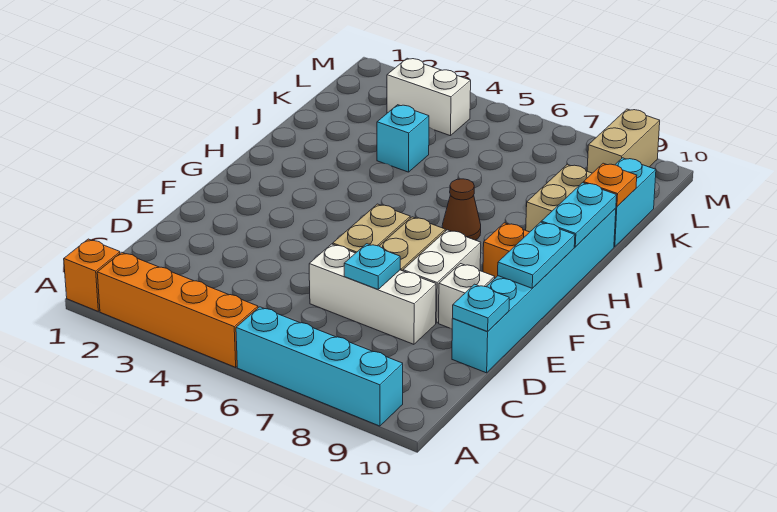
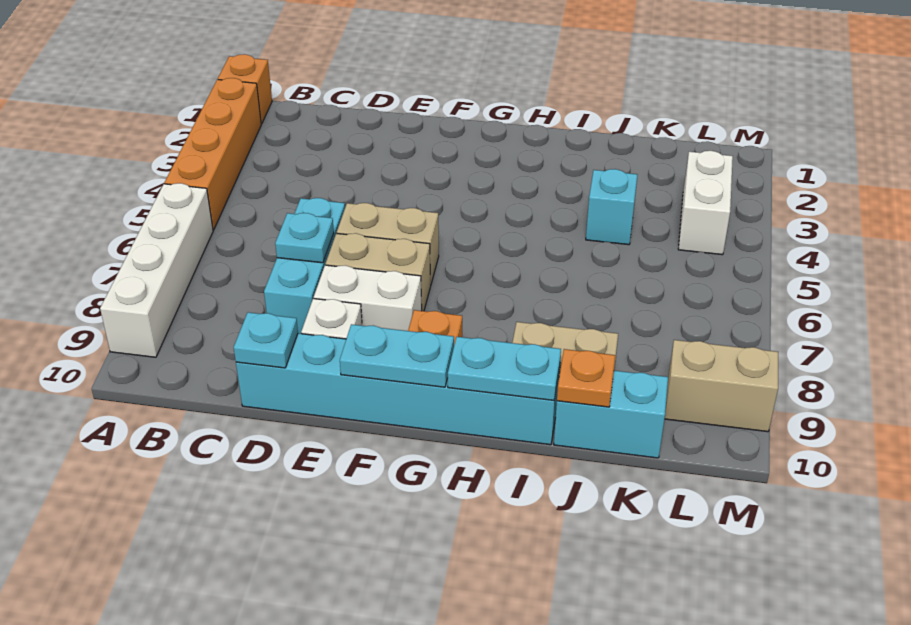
cyan 1x4 brick [236,307,403,426] -> white 1x4 brick [100,183,213,357]
white 1x3 brick [309,244,436,344] -> cyan 1x3 brick [264,198,345,334]
brown 1x1 cone [442,179,481,240] -> none

